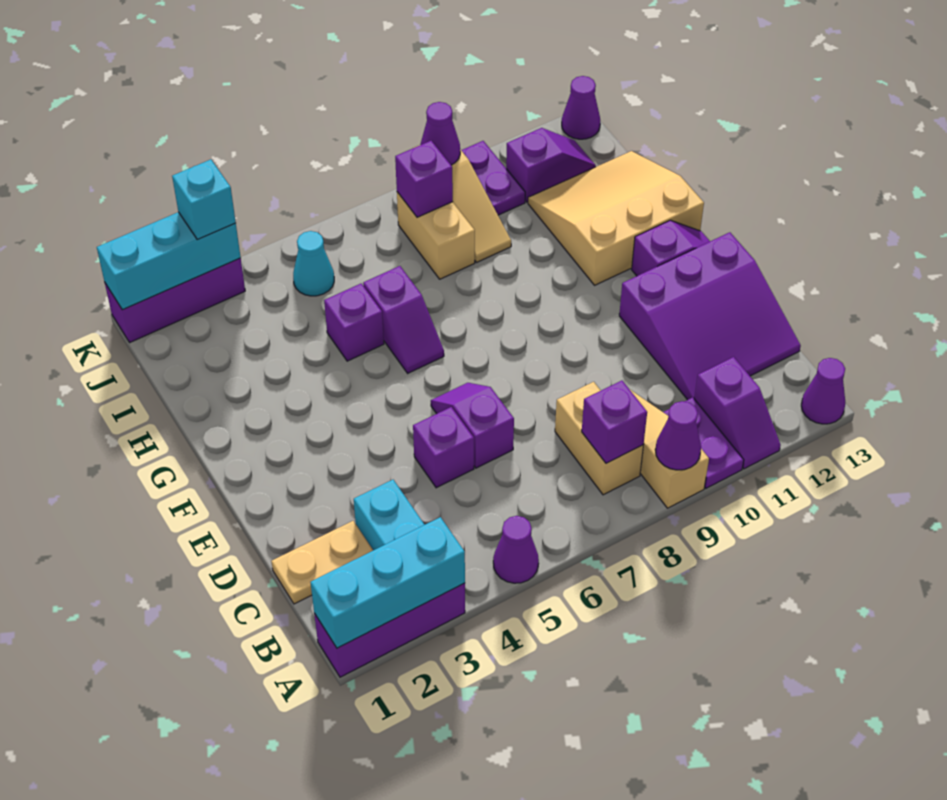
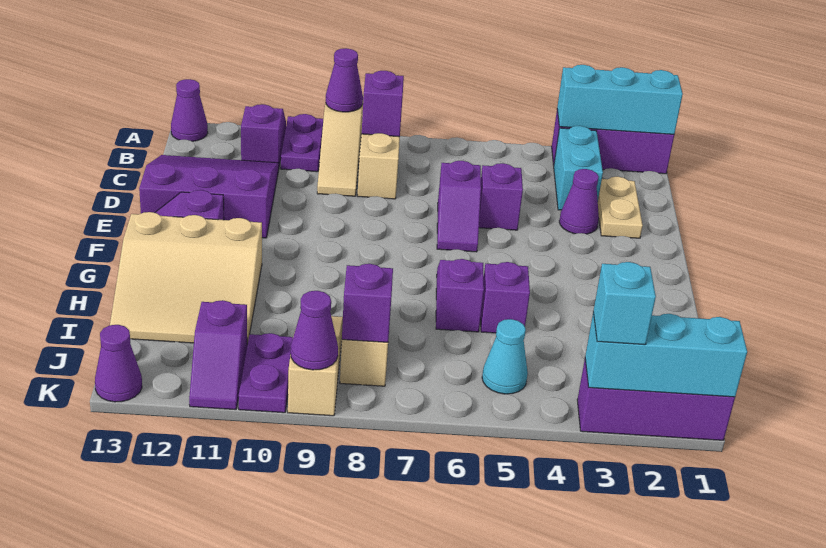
purple 1x1 cone [493,516,539,583] -> purple 1x1 cone moved to [559,169,599,234]
tan 1x2 plate [271,521,373,604] -> tan 1x2 plate turned to [598,177,643,238]
purple 1x2 slope [506,128,596,202] -> purple 1x2 slope turned to [189,300,247,410]

